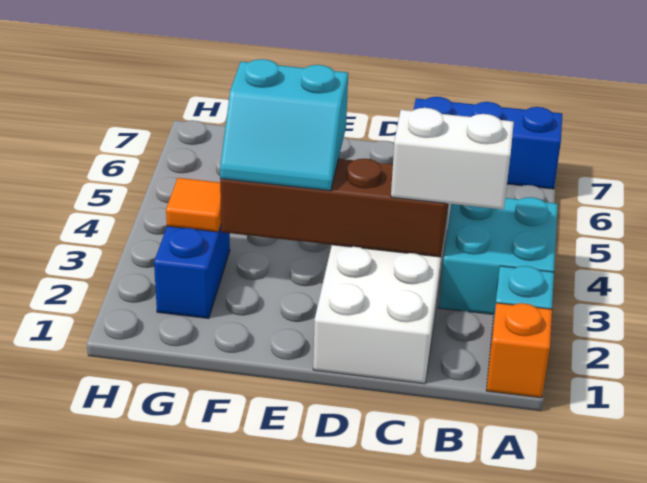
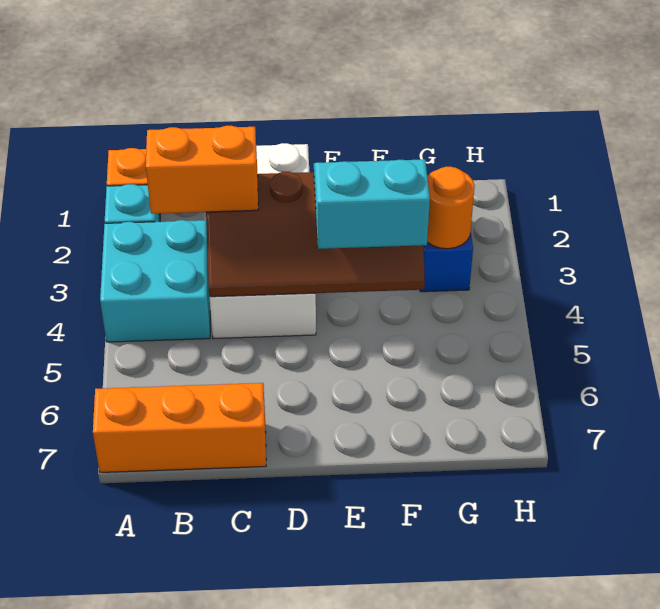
blue 1x3 brick [414,97,562,189] -> orange 1x3 brick [93,383,266,472]
white 1x2 brick [391,108,514,210] -> orange 1x2 brick [146,126,258,214]
orange 1x1 tile [166,178,221,232] -> orange 1x1 round brick [427,167,475,249]

